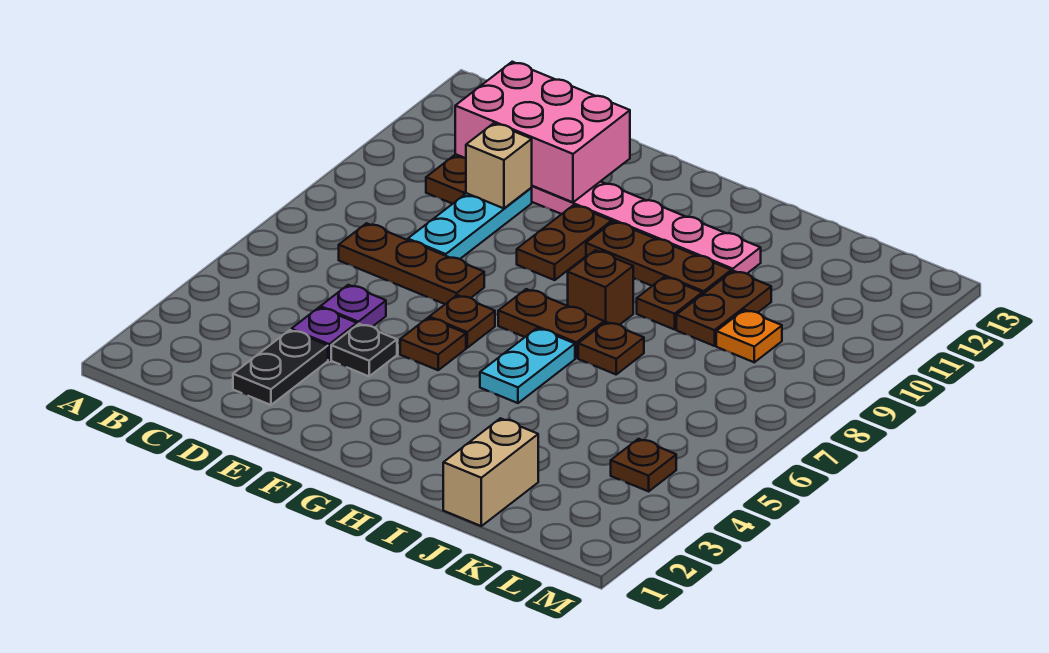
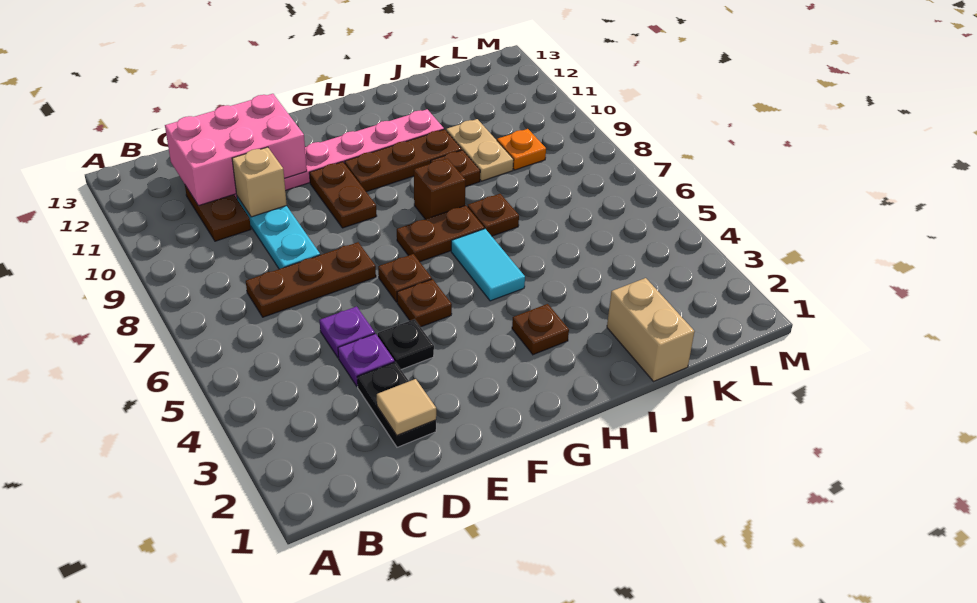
none -> tan 1x1 tile [377,379,436,435]
cyan 1x2 plate [480,328,575,403] -> cyan 1x2 tile [451,229,525,301]
brown 1x2 plate [676,271,771,346] -> tan 1x2 plate [446,119,514,181]
brown 1x1 plate [611,439,676,491] -> brown 1x1 plate moved to [512,304,569,355]

